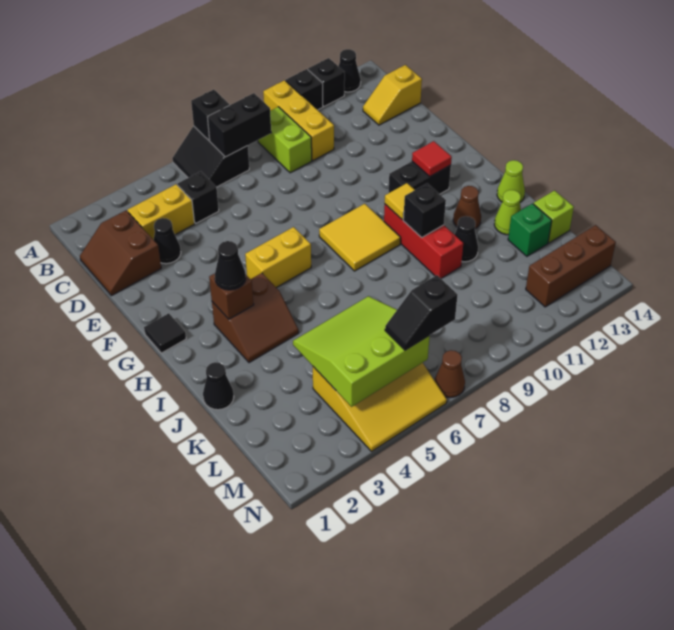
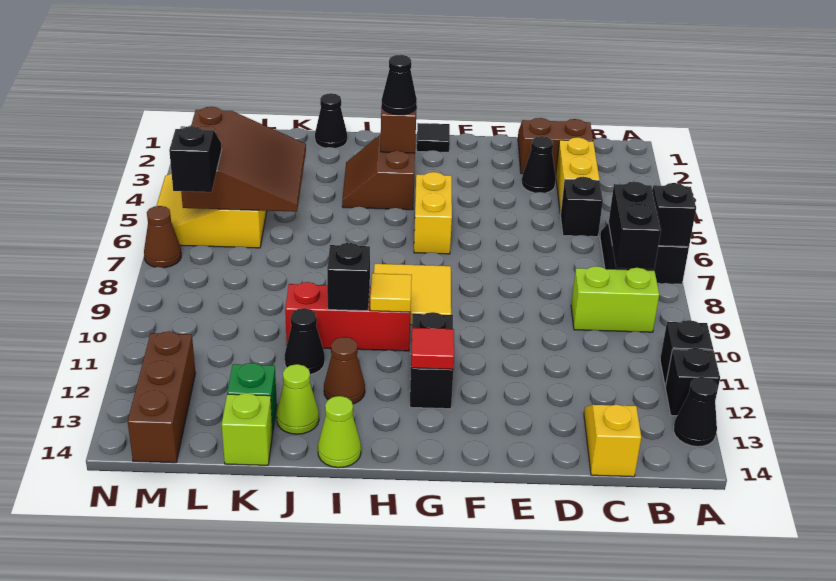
yellow 1x3 brick [263,80,334,161] -> none
lime 3x3 slope [293,296,430,407] -> brown 3x3 slope [181,107,306,212]

